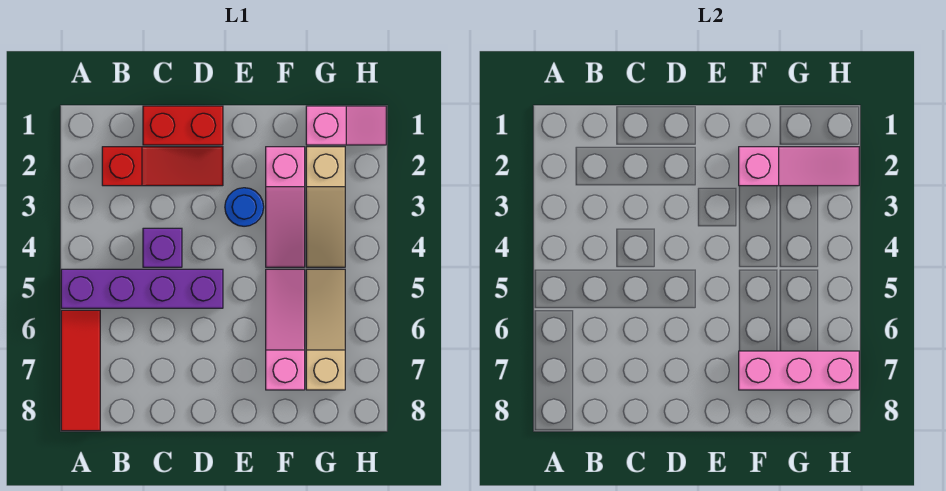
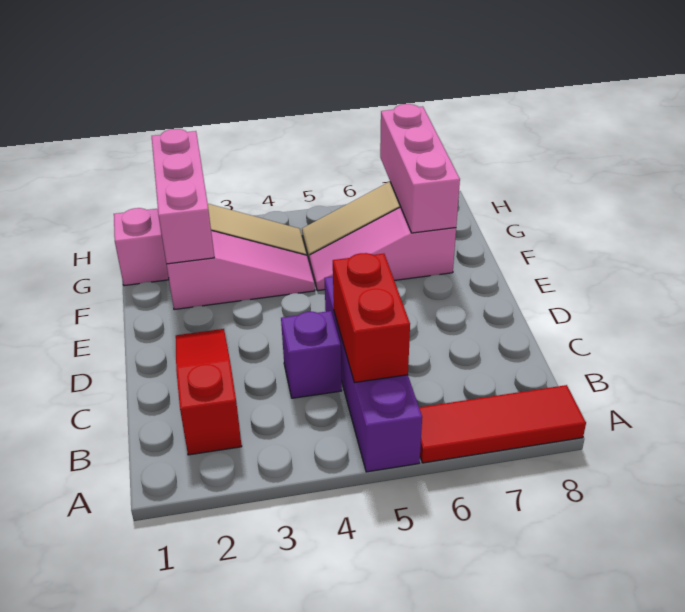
red 1x2 brick [143,106,223,145] -> red 1x2 brick moved to [333,253,410,383]
blue 1x1 round brick [225,188,264,226] -> none
pink 1x3 slope [739,147,859,186] -> pink 1x3 brick [152,129,214,264]

